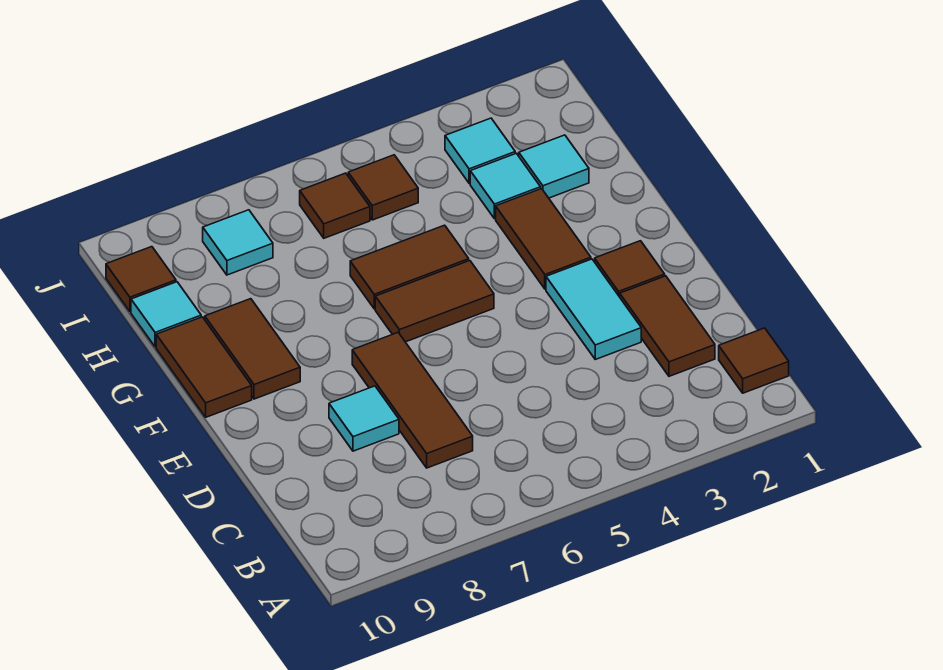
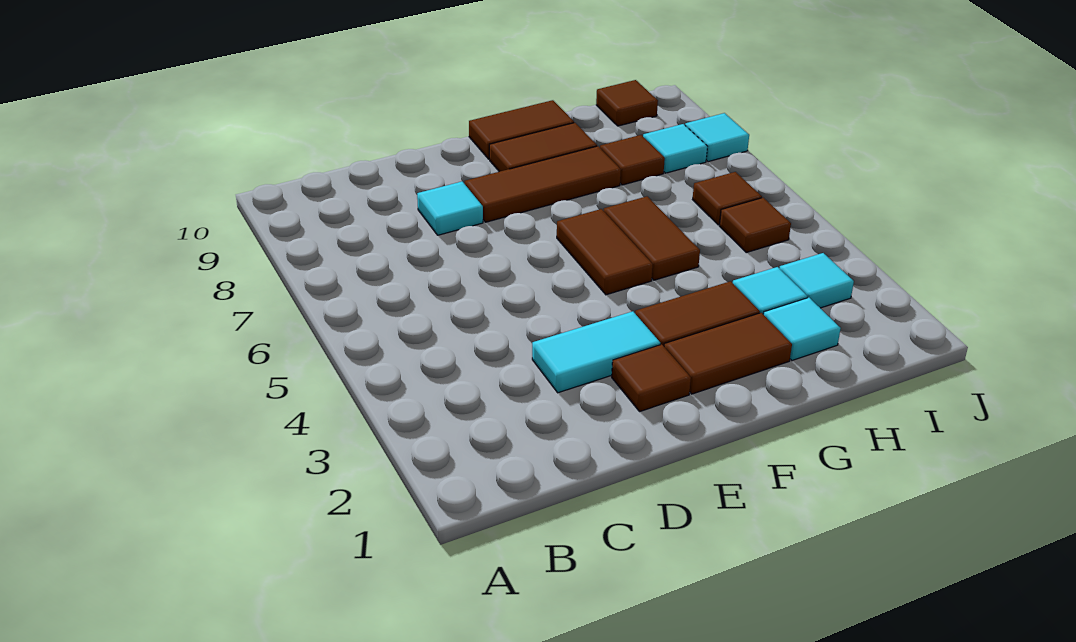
brown 1x1 tile [719,328,789,393] -> brown 1x1 tile moved to [600,135,665,185]
brown 1x2 tile [620,276,715,376] -> brown 1x2 tile moved to [664,313,792,394]
brown 1x3 tile [352,333,473,468] -> brown 1x3 tile moved to [465,146,621,222]
cyan 1x1 tile [131,282,201,347] -> cyan 1x1 tile moved to [685,113,749,162]

